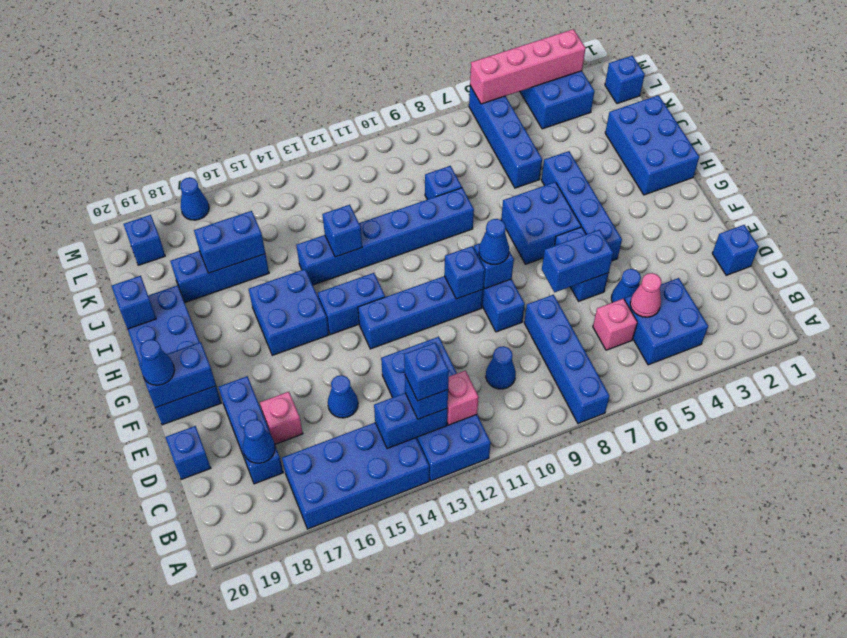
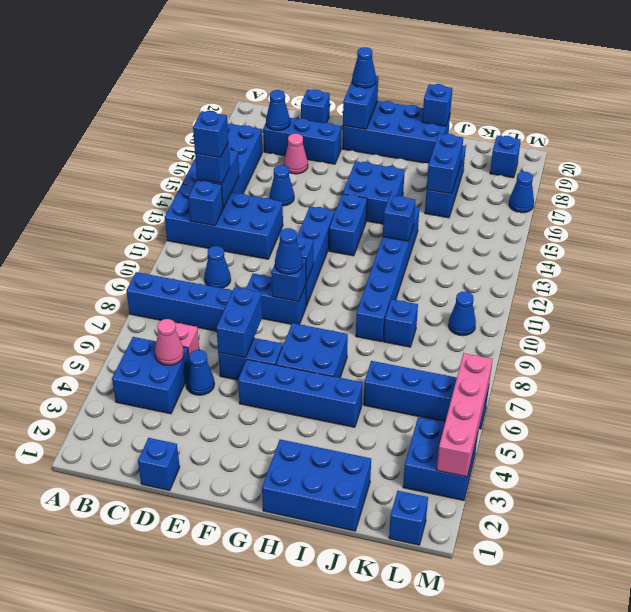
pink 1x1 brick [447,371,479,425] -> blue 1x1 brick [188,180,223,226]
pink 1x1 brick [260,392,303,444] -> pink 1x1 cone [284,134,308,174]
none -> blue 1x1 cone [448,292,476,336]

